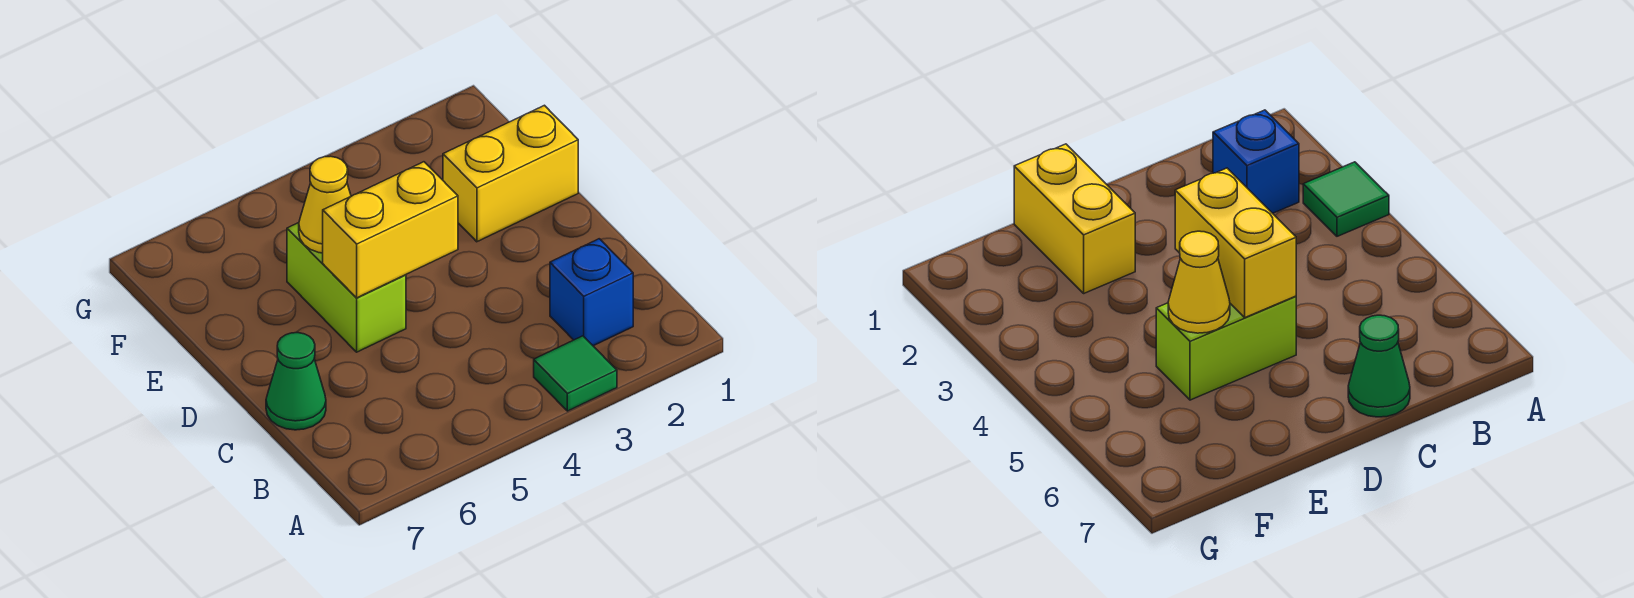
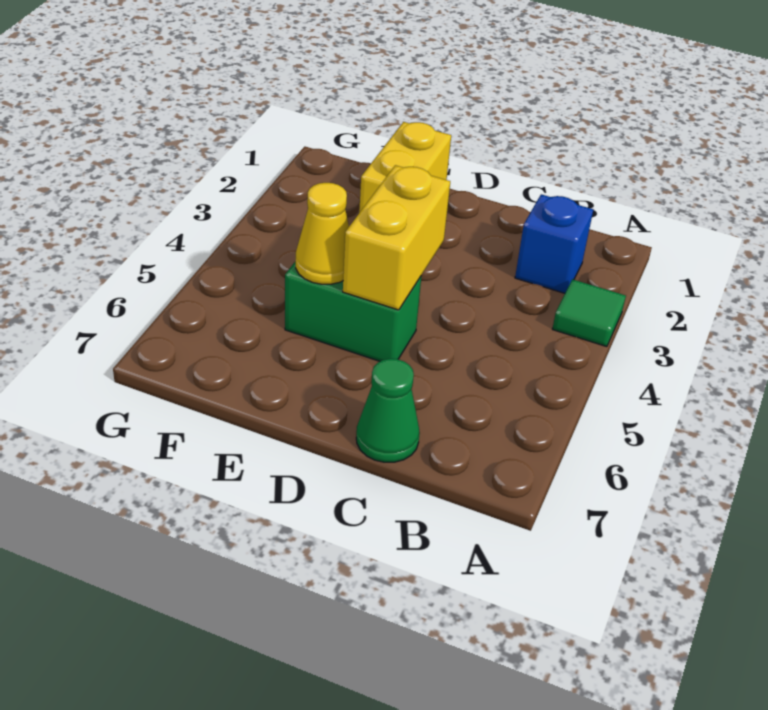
lime 1x2 brick [287,223,406,352] -> green 1x2 brick [285,261,421,361]

